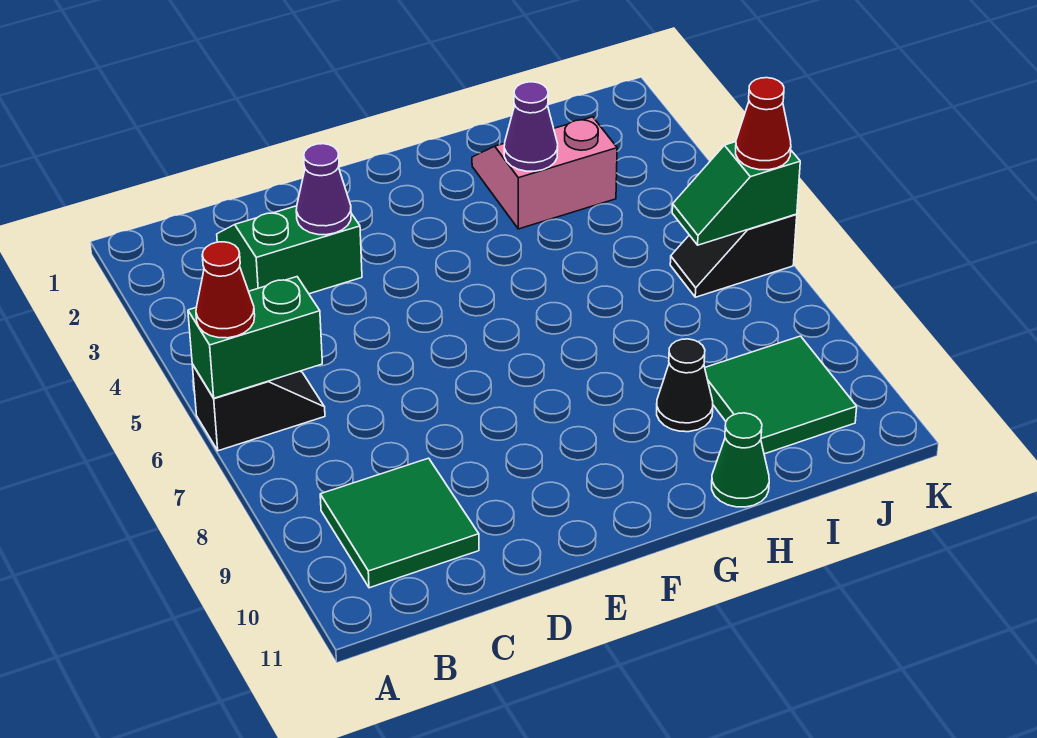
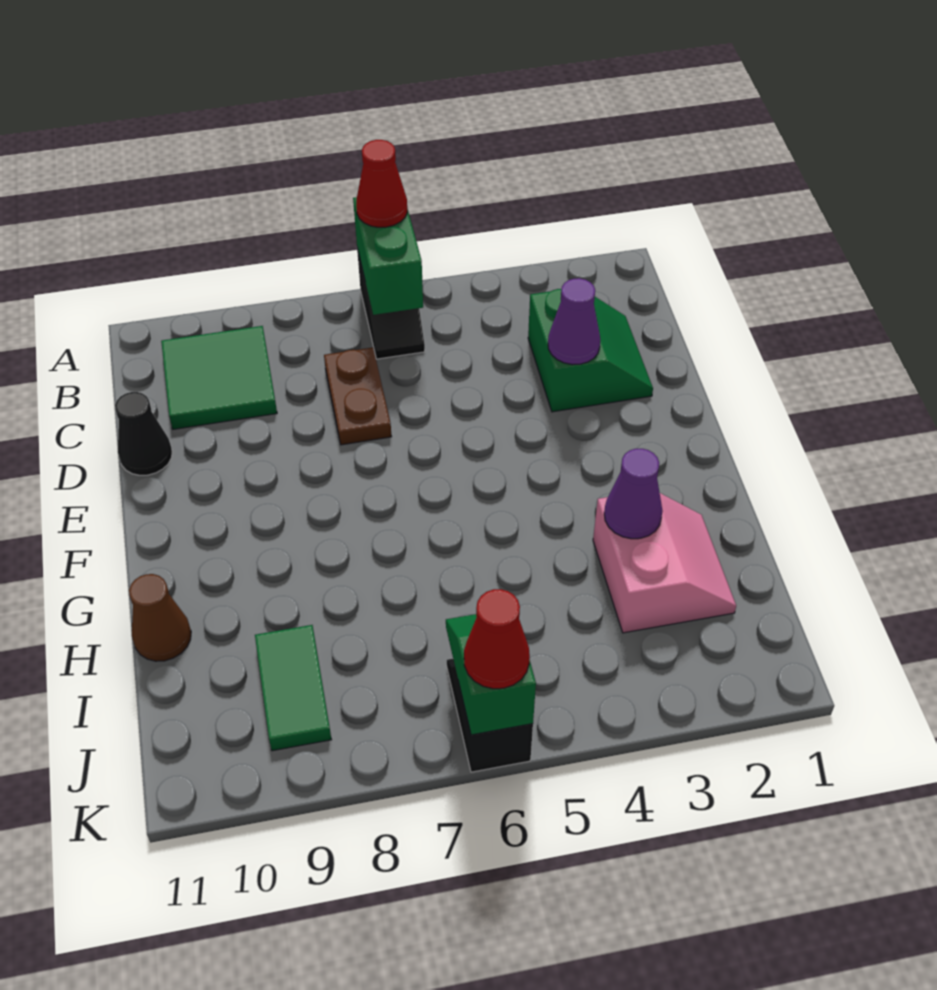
none -> brown 1x2 plate [324,347,392,445]
black 1x1 cone [657,339,713,432] -> black 1x1 cone moved to [115,392,172,475]
green 1x1 cone [712,413,769,507] -> brown 1x1 cone [129,574,191,661]
green 2x2 tile [705,336,857,454] -> green 1x2 tile [255,625,331,751]

